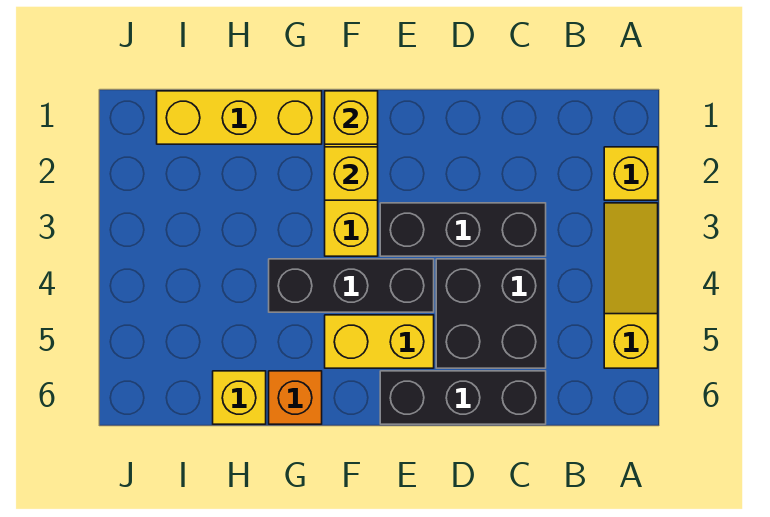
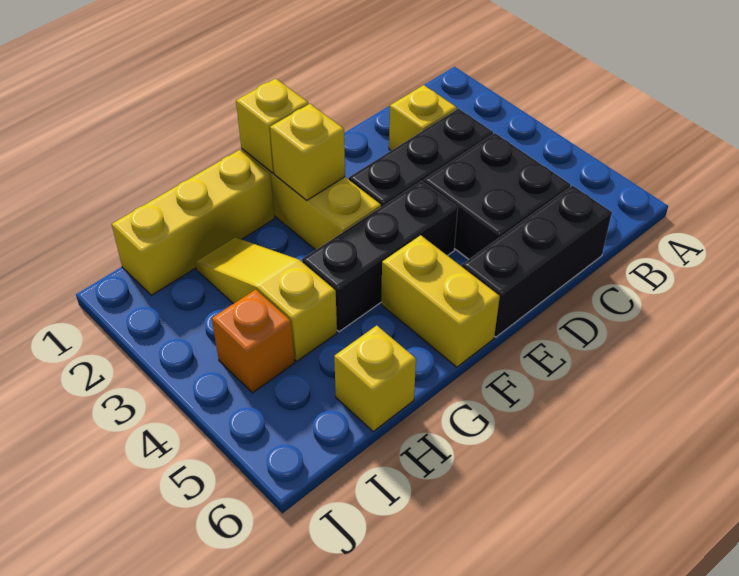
yellow 1x1 brick [604,147,658,200] -> yellow 1x1 brick moved to [389,85,457,151]
yellow 1x3 slope [604,203,658,368] -> yellow 1x3 slope moved to [195,237,337,361]
yellow 1x2 brick [325,315,434,368] -> yellow 1x2 brick turned to [381,235,500,367]
orange 1x1 brick [269,371,322,424] -> orange 1x1 brick moved to [212,289,295,393]

